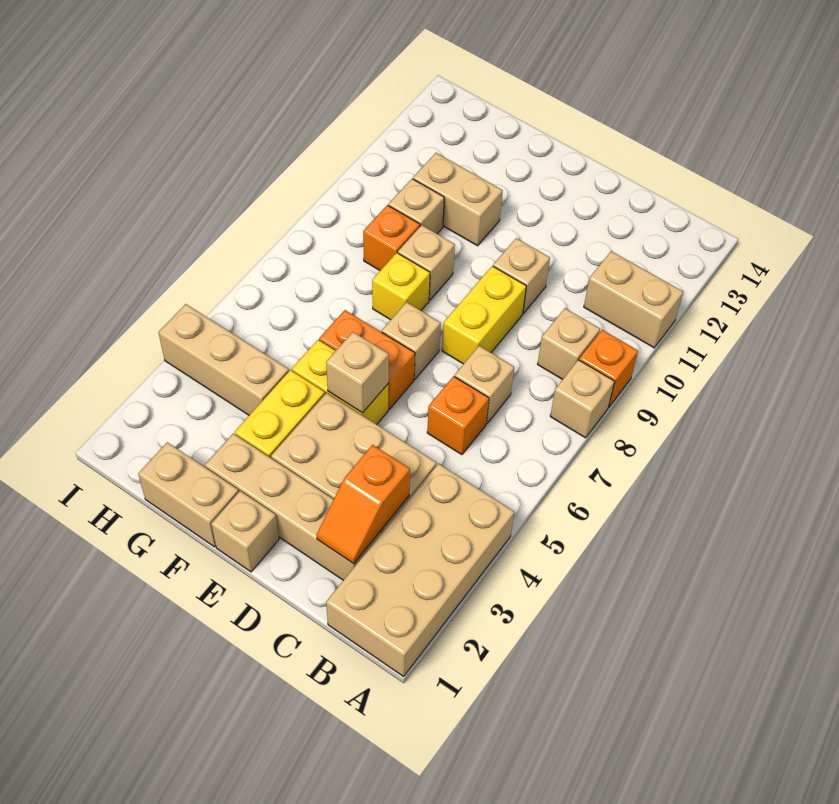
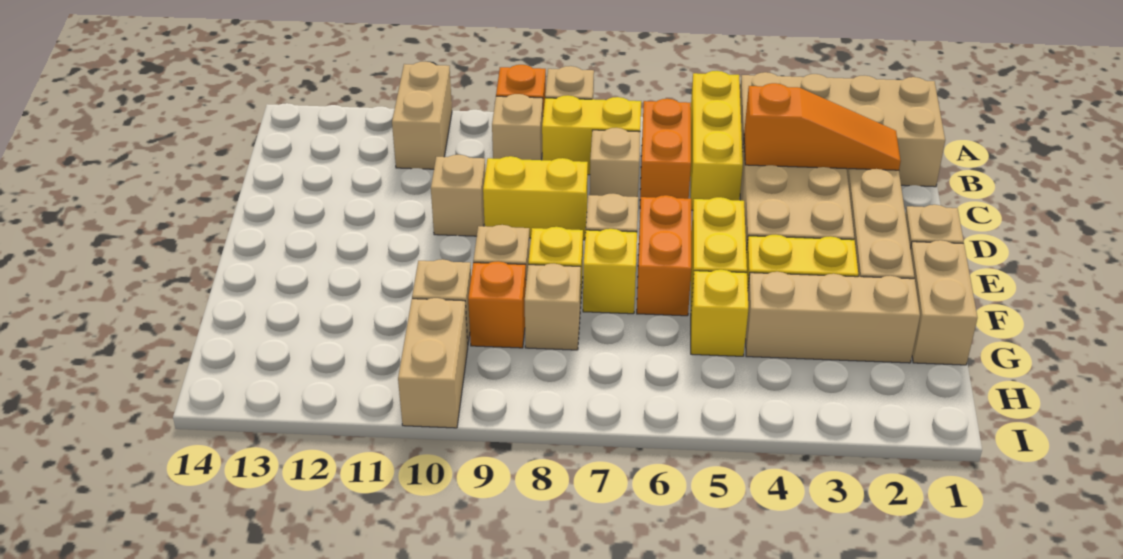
none -> yellow 1x3 brick [690,71,743,210]
none -> yellow 1x2 brick [542,95,641,175]
orange 1x2 slope [317,445,410,564] -> orange 1x3 slope [744,83,901,170]
orange 1x1 brick [427,376,489,455] -> orange 1x2 brick [640,99,691,205]
tan 1x1 brick [326,332,389,413] -> tan 1x1 brick moved to [525,264,581,350]
none -> yellow 1x1 brick [583,229,637,314]
tan 1x2 brick [413,153,503,246] -> tan 1x2 brick moved to [398,298,468,428]
tan 1x3 brick [158,304,289,415] -> tan 1x3 brick turned to [745,272,920,363]
none -> yellow 1x1 brick [691,270,748,356]

